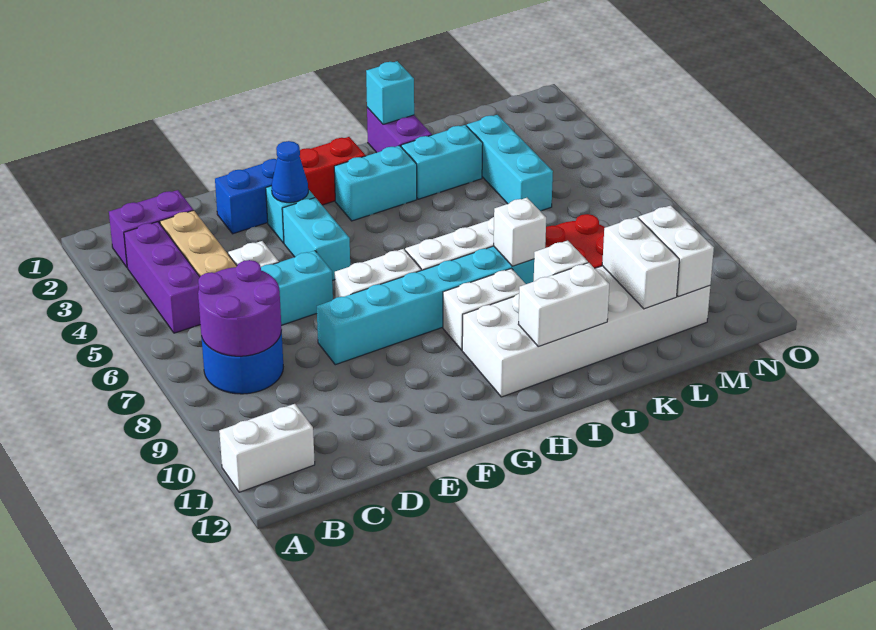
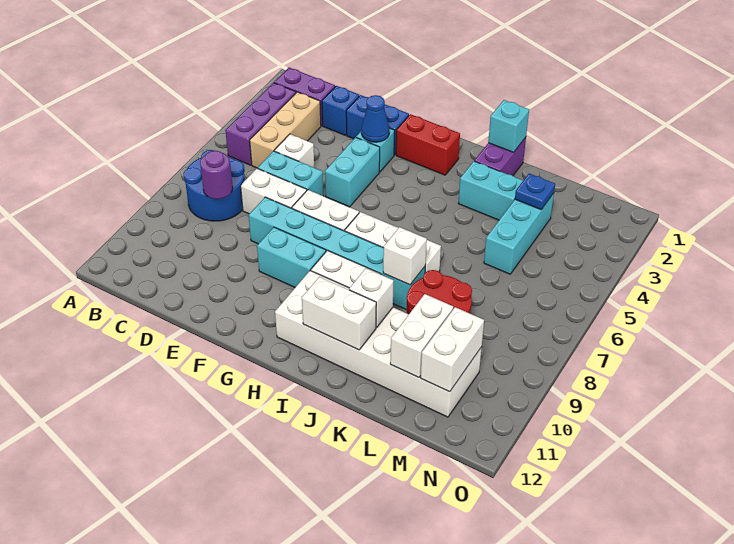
white 1x2 brick [219,404,315,492] -> white 1x2 brick moved to [241,168,307,214]
purple 2x2 round brick [198,260,282,356] -> purple 1x1 round brick [200,151,233,199]
none -> blue 1x1 brick [322,86,359,135]
cyan 1x2 brick [334,146,417,221] -> cyan 1x2 brick moved to [257,227,326,287]
none -> blue 1x1 plate [515,174,555,210]

